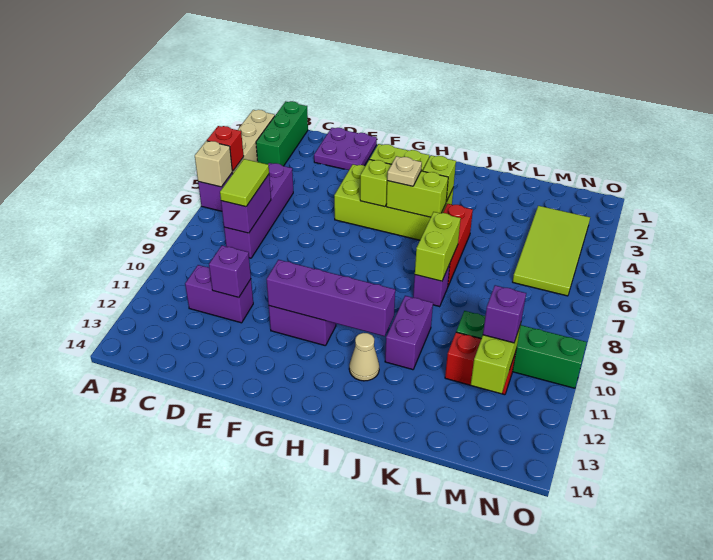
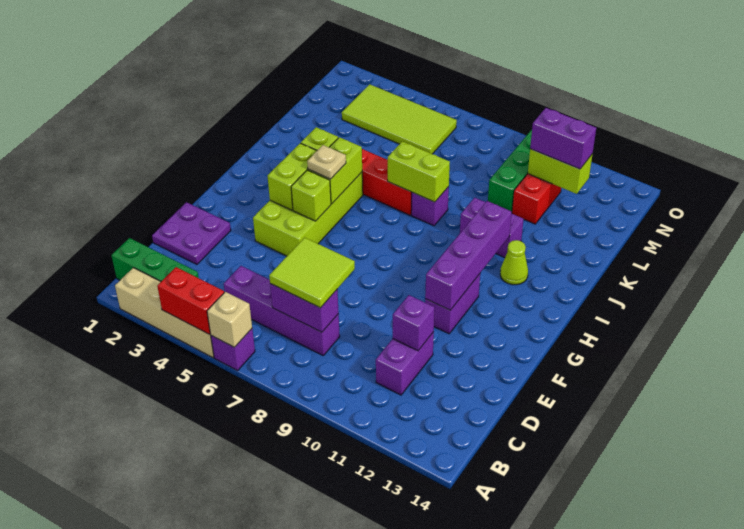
red 1x1 brick [207,126,244,171] -> red 1x2 brick [157,267,224,334]
lime 1x2 tile [220,159,269,207] -> lime 2x2 tile [269,238,355,308]
tan 1x1 cone [349,333,379,381] -> lime 1x1 cone [500,240,528,285]
purple 1x1 brick [483,285,526,343] -> purple 1x2 brick [530,108,596,169]

